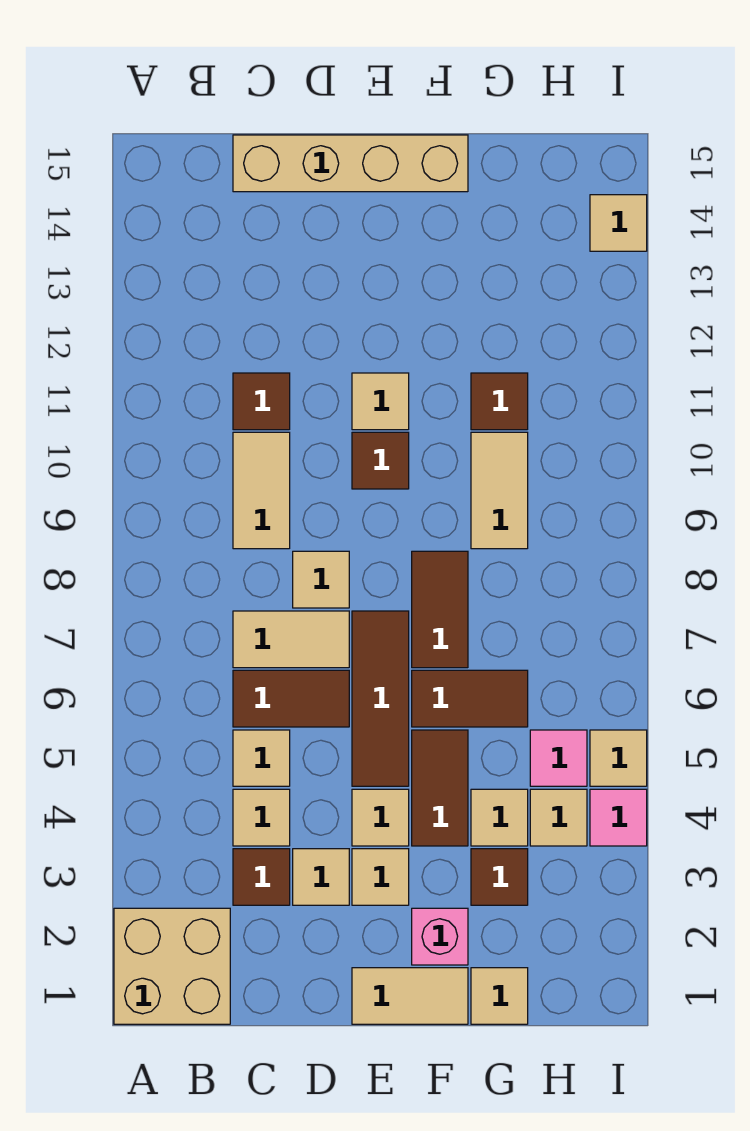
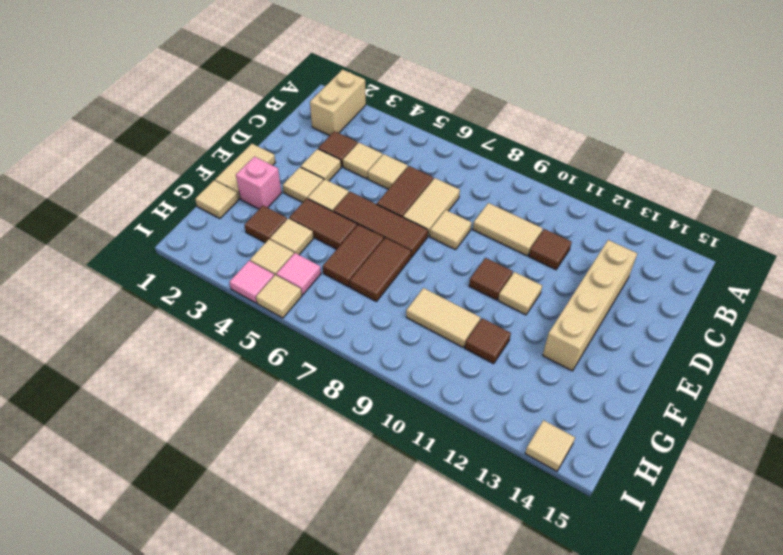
tan 2x2 brick [114,908,230,1024] -> tan 1x2 brick [310,70,366,135]
tan 1x4 brick [233,135,468,192] -> tan 1x4 brick moved to [543,240,637,371]
brown 1x2 tile [412,551,468,668] -> brown 1x2 tile turned to [350,238,411,302]

